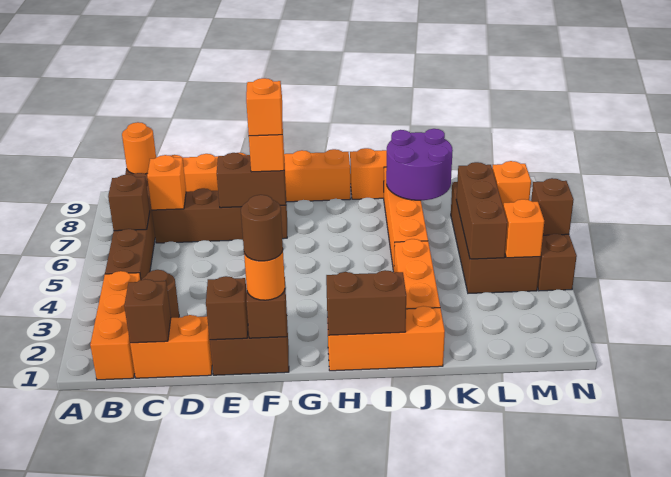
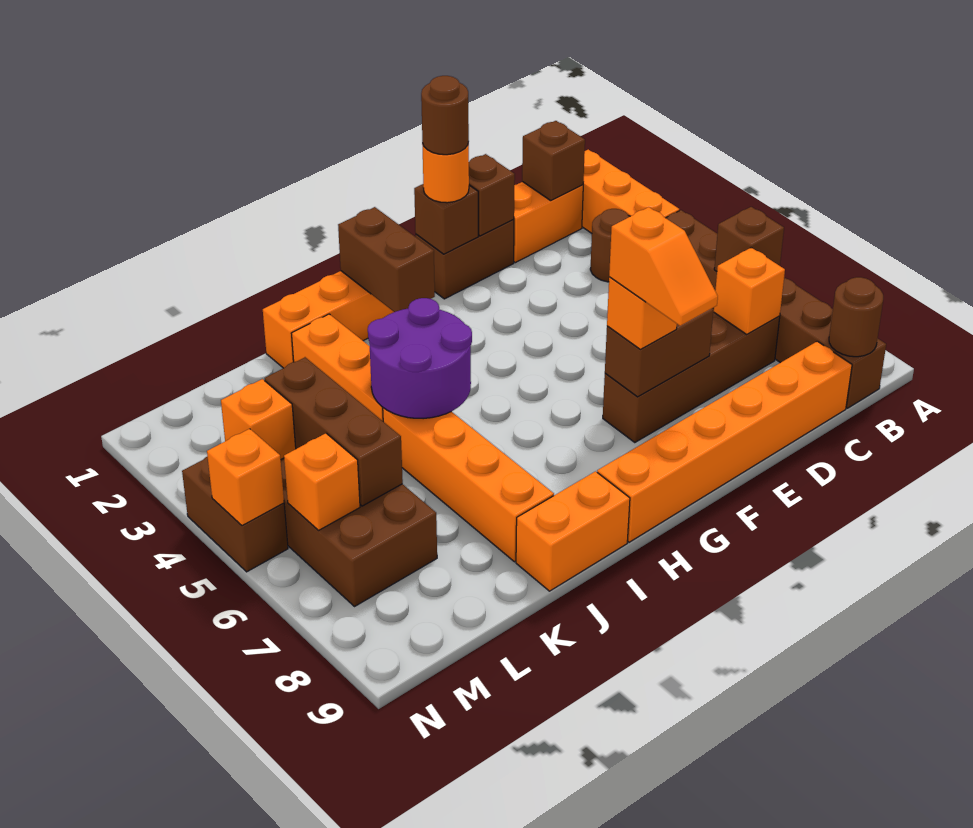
orange 1x1 round brick [122,122,156,174] -> brown 1x1 round brick [829,277,883,357]
brown 1x2 brick [326,270,406,335] -> brown 1x2 brick turned to [338,207,435,312]
purple 2x2 round brick [386,129,453,200] -> purple 2x2 round brick moved to [368,298,472,419]
brown 1x1 brick [531,178,574,235] -> orange 1x1 brick [207,429,284,526]

